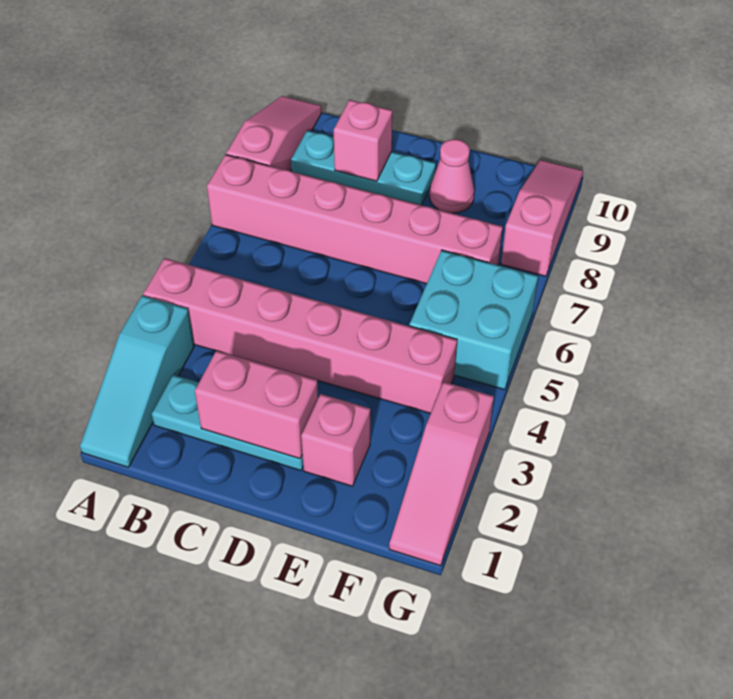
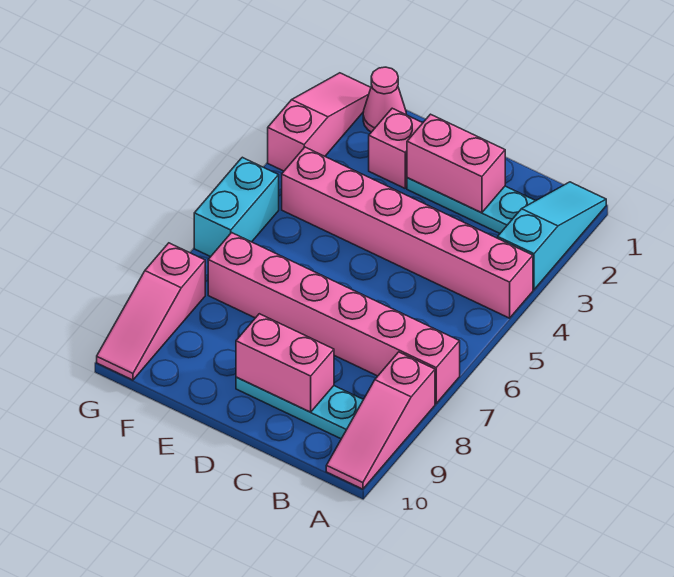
pink 1x1 brick [334,100,392,181] -> pink 1x2 brick [236,314,334,412]
pink 1x1 cone [429,139,475,213] -> pink 1x1 cone moved to [363,67,406,132]
cyan 2x2 brick [409,250,538,390] -> cyan 1x2 brick [194,157,279,257]

